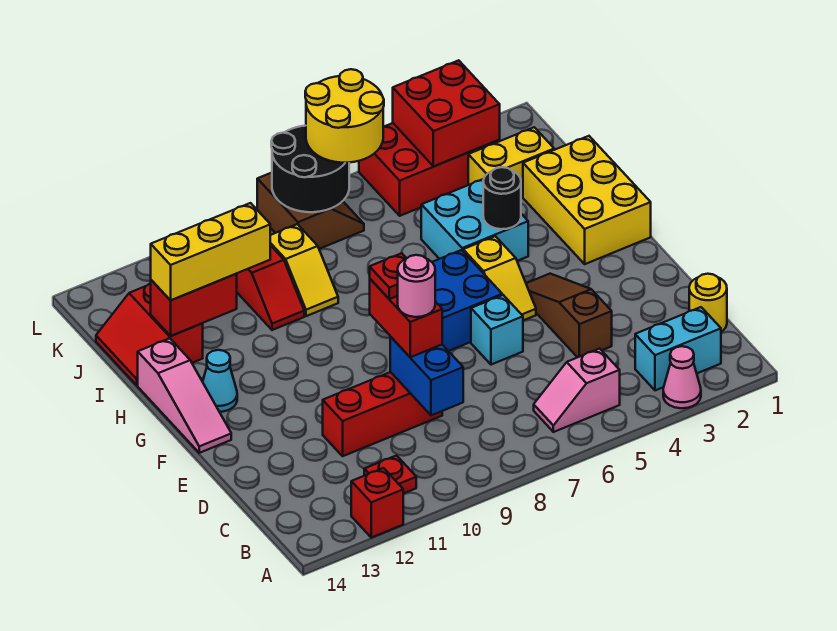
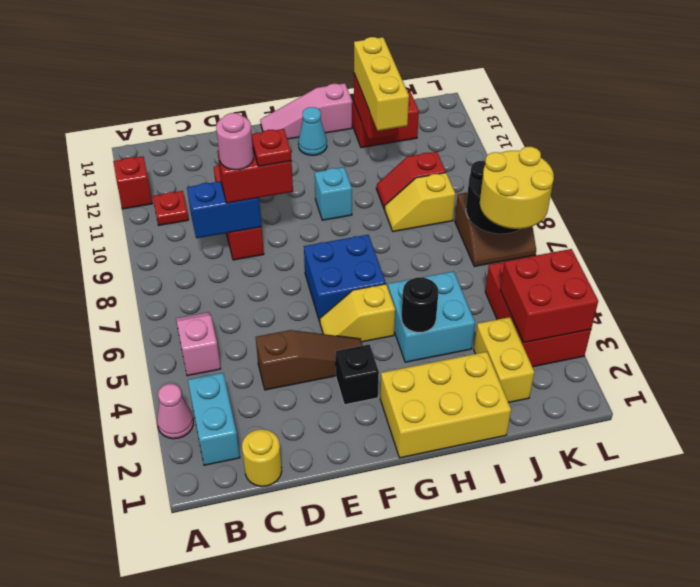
cyan 1x1 brick [471,295,523,365] -> cyan 1x1 brick moved to [315,167,352,220]
none -> black 1x1 brick [336,344,379,405]

